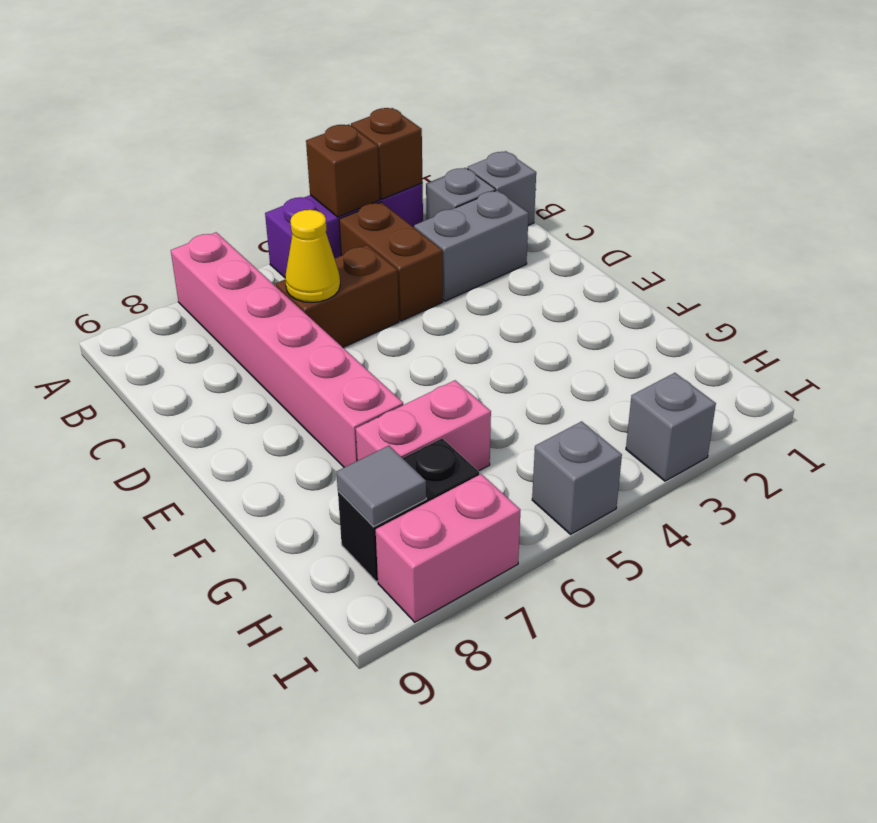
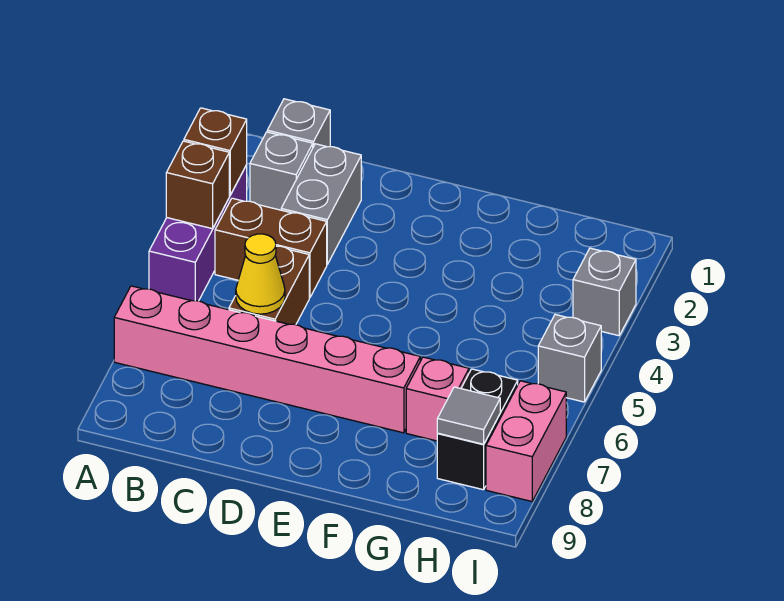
pink 1x2 brick [356,380,491,471] -> pink 1x1 brick [406,357,469,441]

